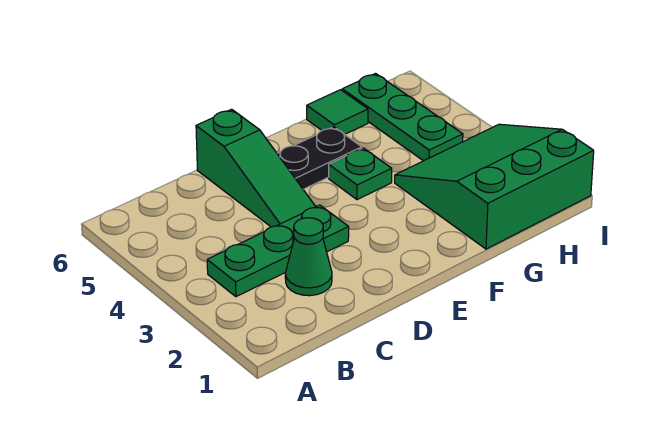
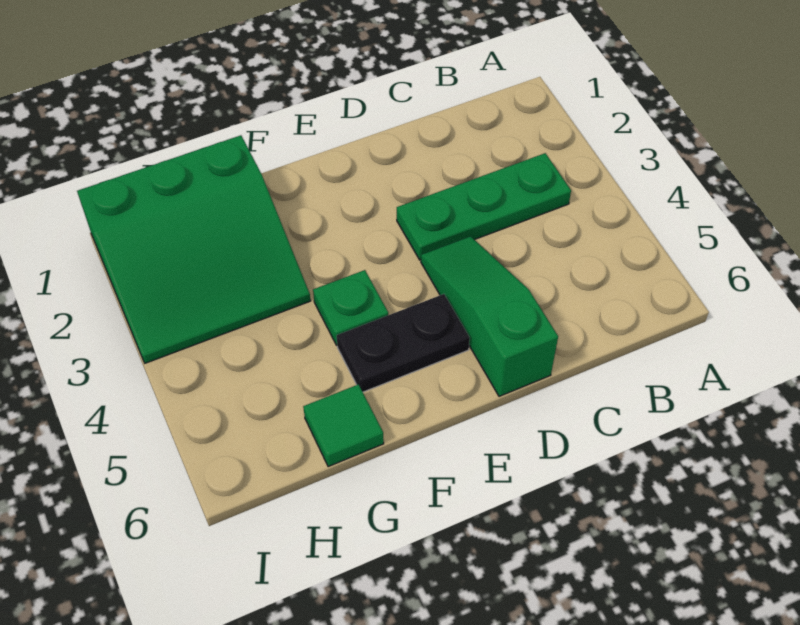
green 1x1 cone [285,218,332,296] -> none
green 1x3 plate [342,74,463,161] -> none

